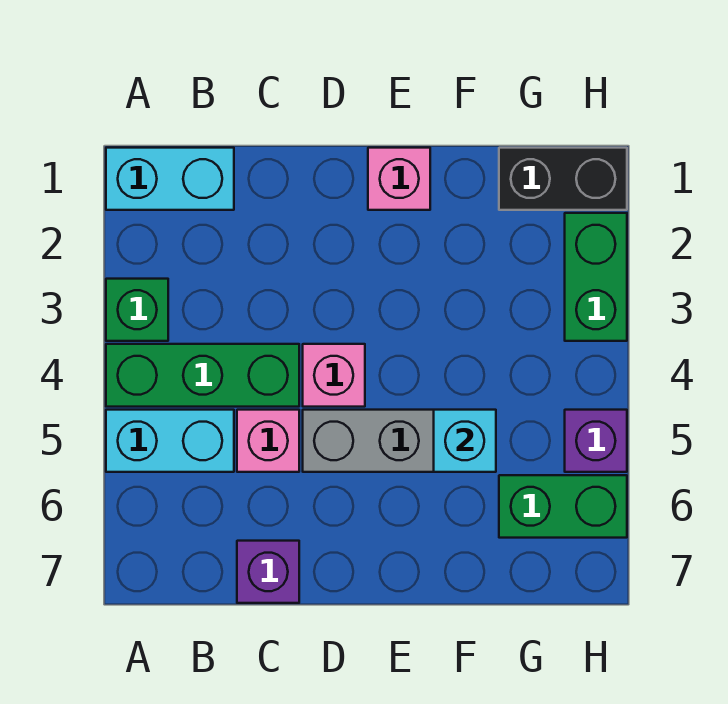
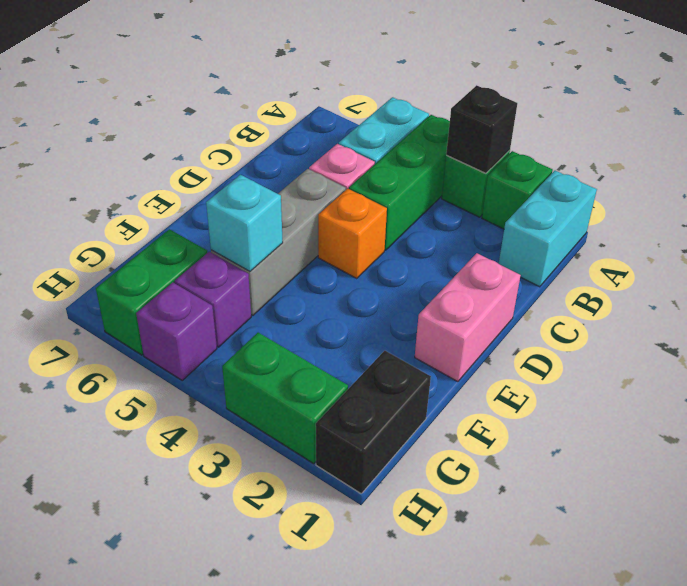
none -> green 1x1 brick [482,151,553,229]
none -> black 1x1 brick [446,85,517,173]
purple 1x1 brick [237,541,299,603] -> purple 1x1 brick moved to [175,252,251,347]
pink 1x1 brick [303,344,365,407] -> orange 1x1 brick [318,189,387,278]
pink 1x1 brick [368,148,430,210] -> pink 1x2 brick [415,253,521,382]

